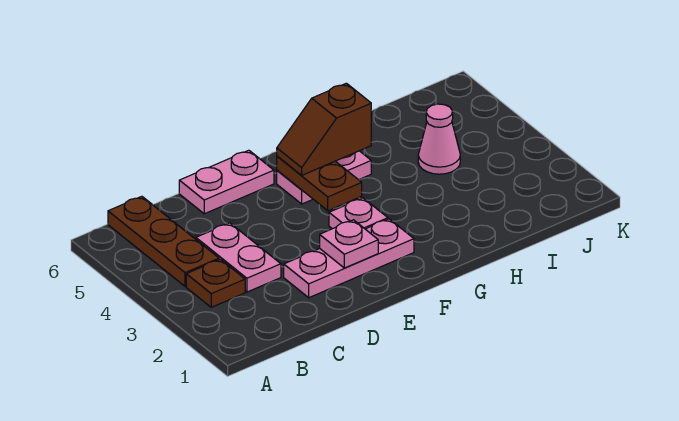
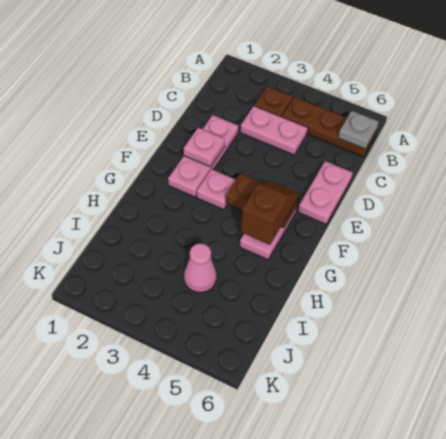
none -> grey 1x1 plate [338,111,379,149]

